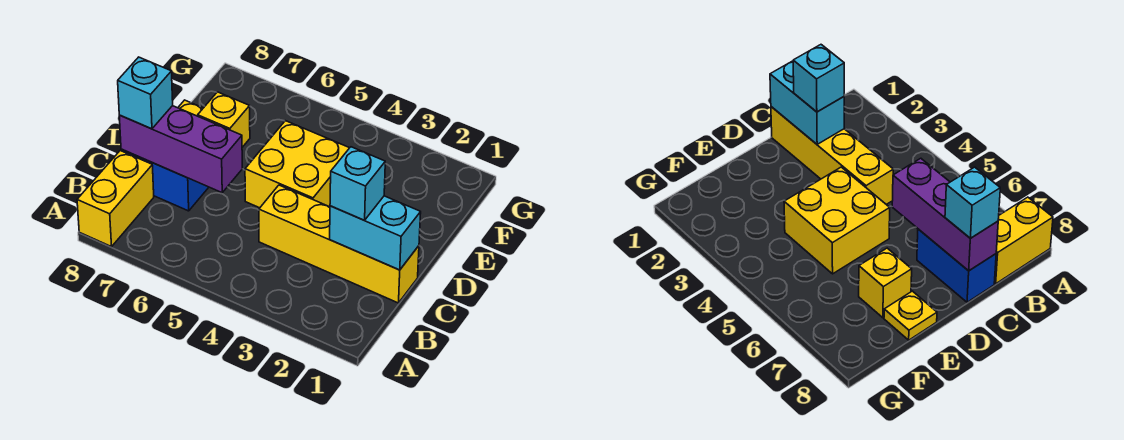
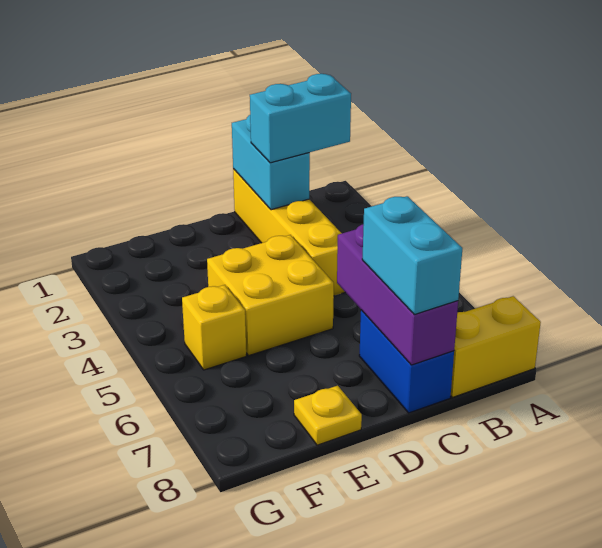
cyan 1x1 brick [330,147,385,220] -> cyan 1x2 brick [250,74,351,163]
cyan 1x1 brick [118,57,173,129] -> cyan 1x2 brick [362,196,462,314]
yellow 1x1 brick [198,92,250,147] -> yellow 1x1 brick moved to [182,285,246,370]

